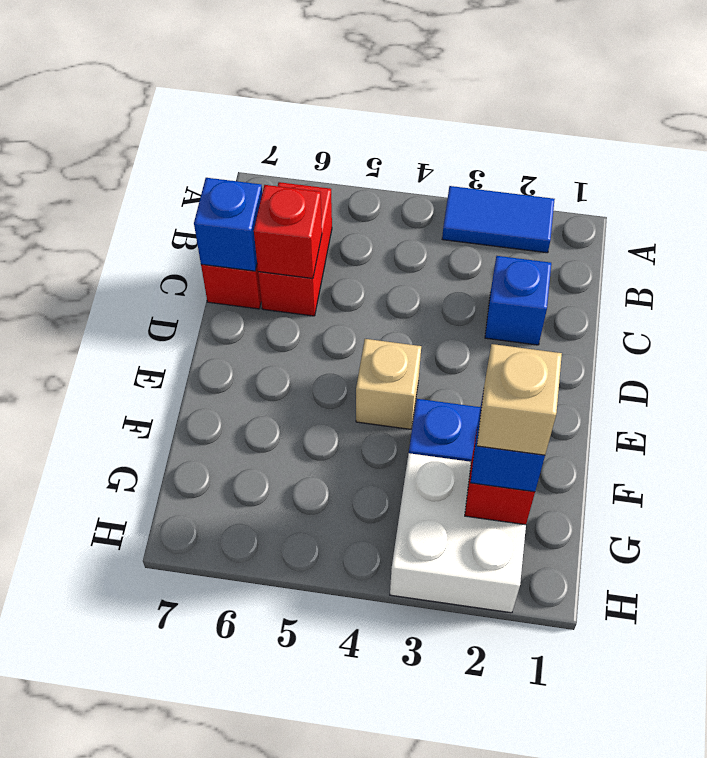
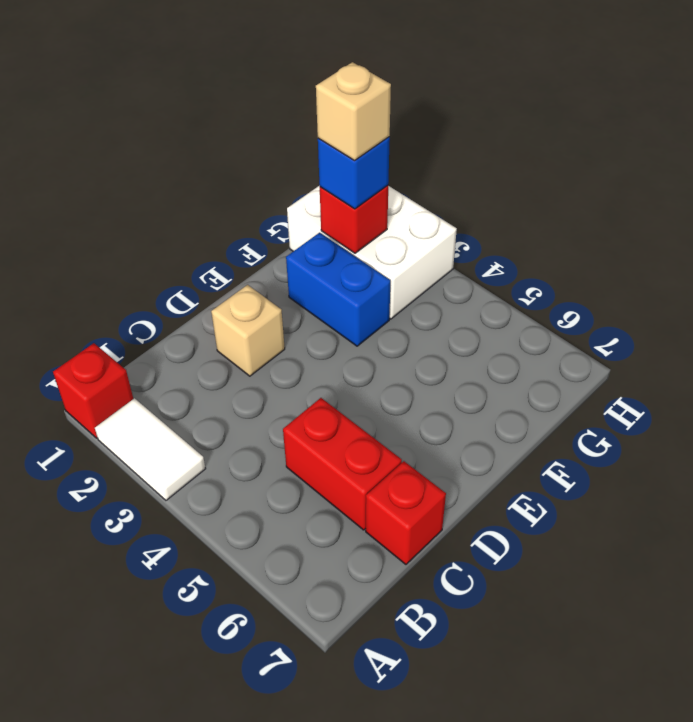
blue 1x2 tile [442,186,555,253] -> white 1x2 tile [95,398,206,500]
red 1x2 brick [258,182,332,316] -> red 1x2 brick turned to [283,398,402,530]
blue 1x1 brick [485,256,551,345] -> none
red 1x1 brick [254,185,322,278] -> red 1x1 brick moved to [53,343,133,438]
blue 1x1 brick [194,178,262,271] -> none
tan 1x1 brick [356,339,421,429] -> tan 1x1 brick moved to [211,285,285,376]
white 2x2 brick [390,453,526,613] -> white 2x3 brick [287,186,457,319]

